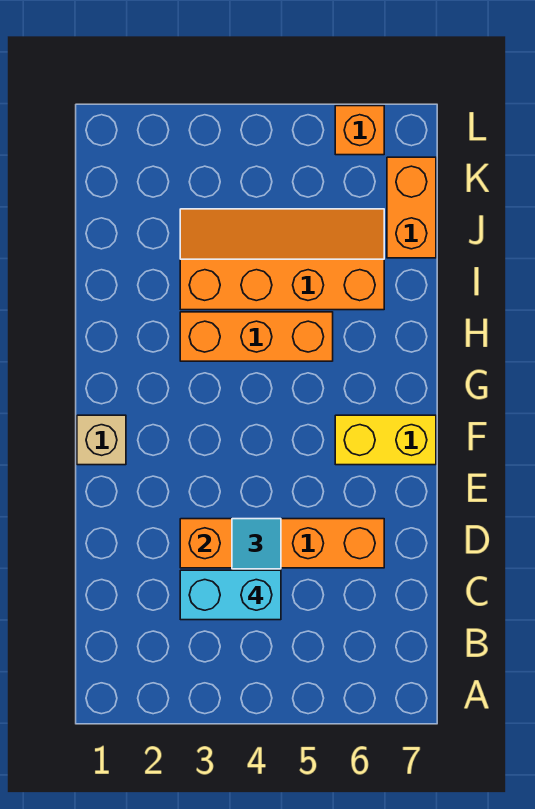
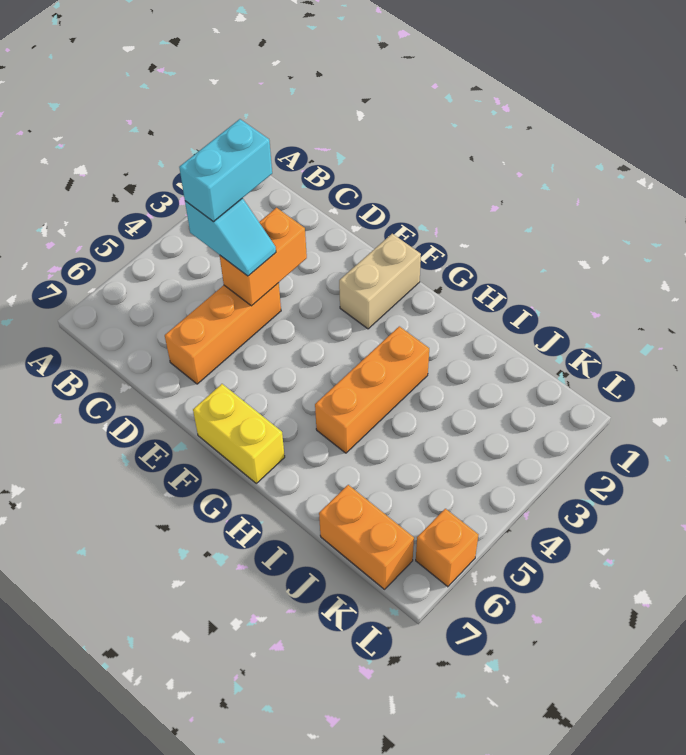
tan 1x1 brick [77,415,126,465] -> tan 1x2 brick [339,234,421,329]
yellow 1x2 brick [335,415,436,465] -> yellow 1x2 brick turned to [193,384,285,483]
orange 2x4 slope [180,209,384,310] -> none

